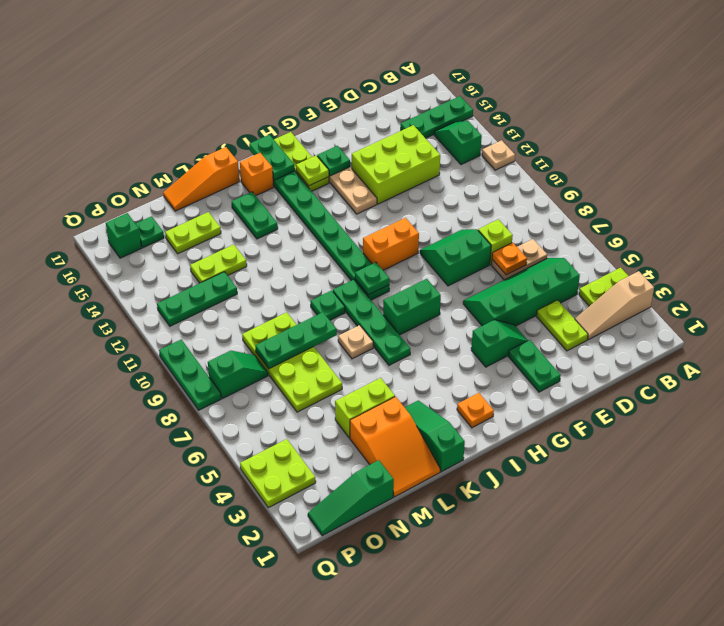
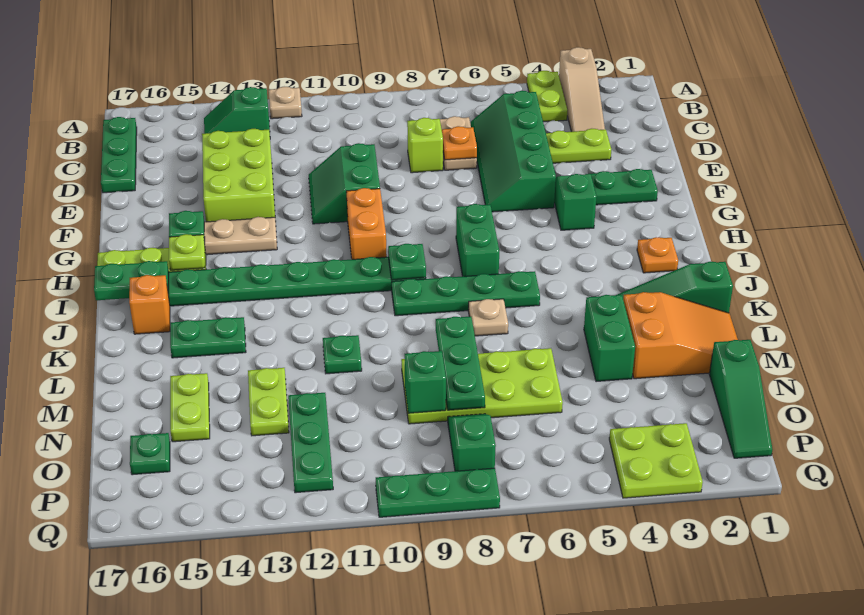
green 1x3 plate [401,96,473,138] -> green 1x3 plate moved to [101,117,137,193]
green 2x2 slope [420,229,491,286] -> green 2x2 slope moved to [309,143,380,224]
green 1x1 plate [311,290,345,320] -> green 1x1 plate moved to [323,335,362,374]
orange 1x3 slope [163,147,240,211] -> none
lime 1x2 brick [335,378,395,438] -> green 1x2 brick [584,295,635,382]
green 1x1 brick [106,213,142,258] -> green 1x1 brick moved to [405,351,446,413]

